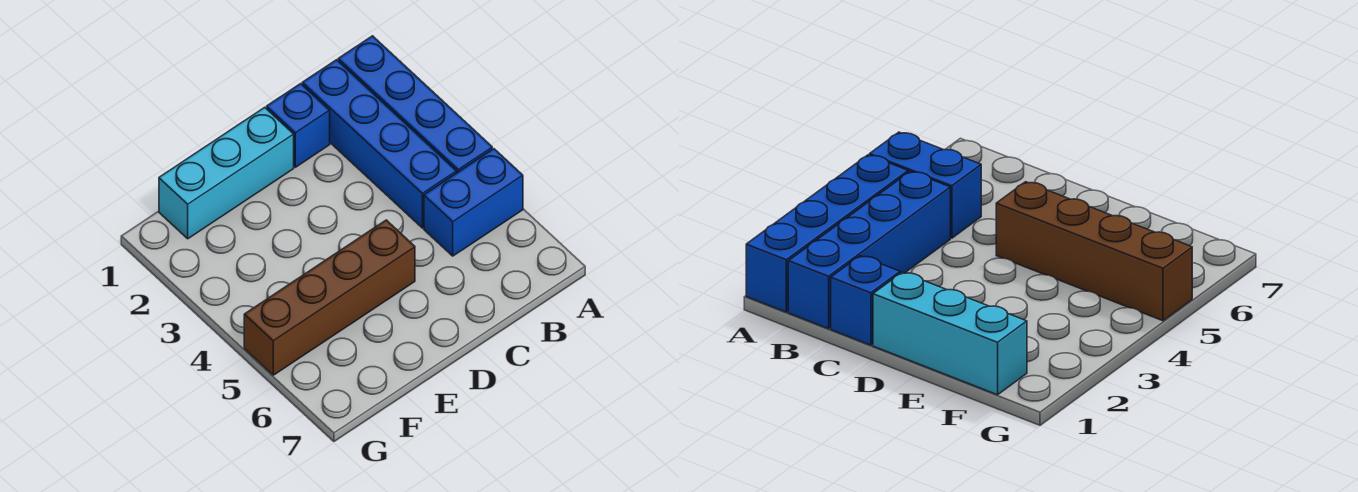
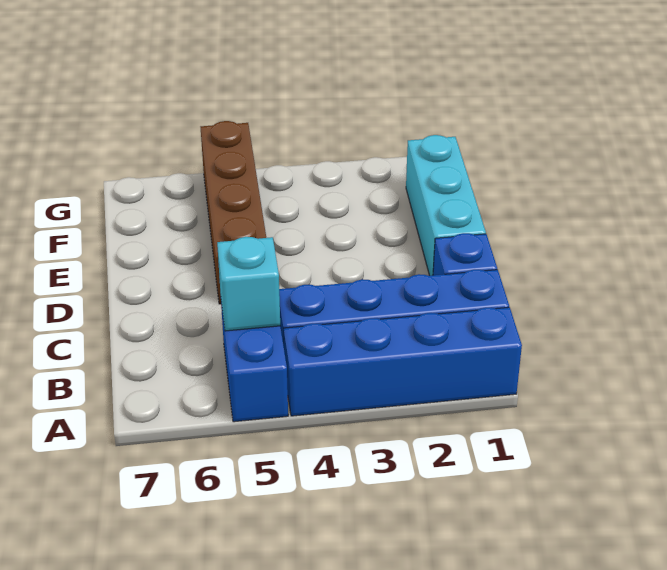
none -> cyan 1x1 brick [217,237,280,331]

